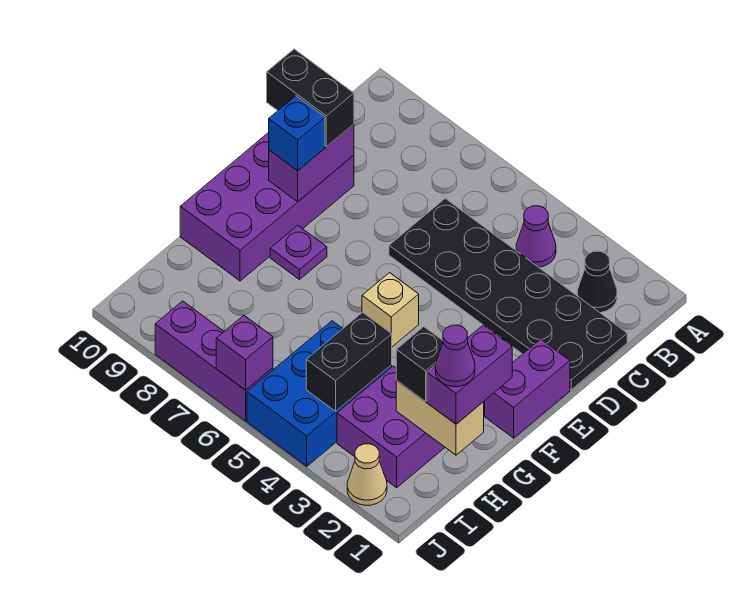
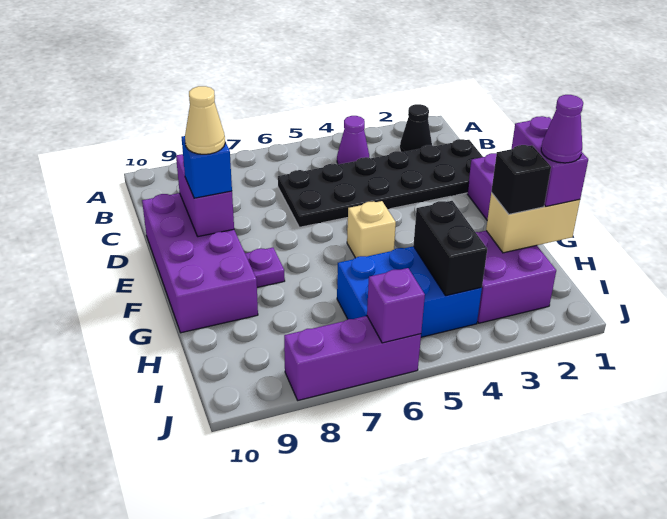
black 1x2 brick [267,49,354,147] -> none
blue 2x3 brick [247,321,392,466] -> blue 2x3 brick turned to [337,246,482,337]
tan 1x1 cone [347,444,387,505] -> tan 1x1 cone moved to [185,86,225,154]

